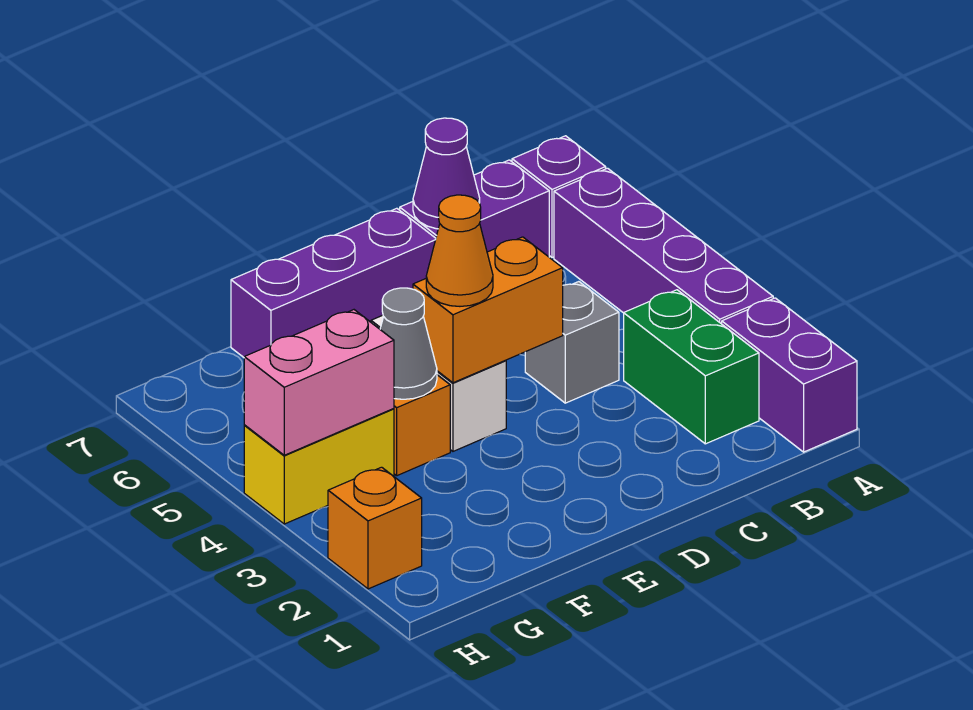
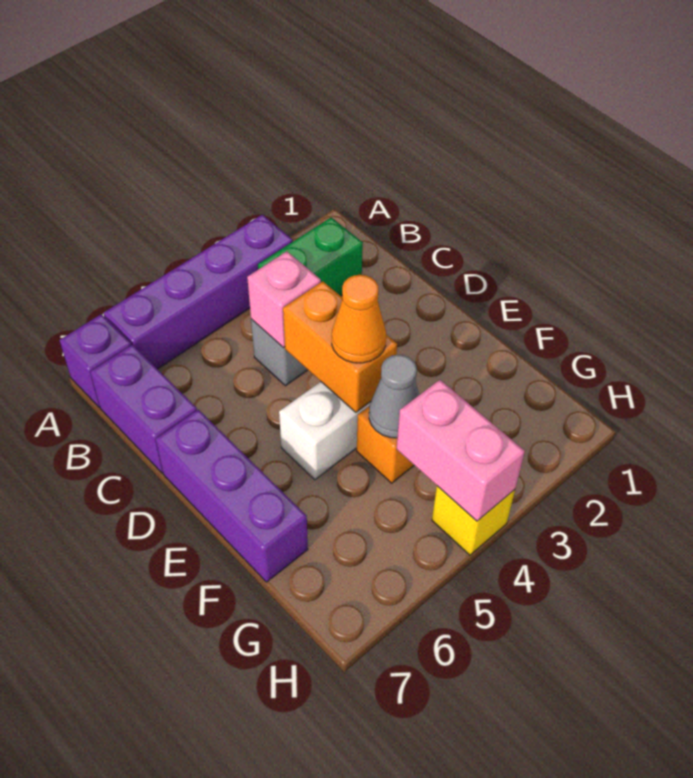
purple 1x2 brick [722,298,857,452] -> none
none -> pink 1x1 brick [247,251,321,347]
purple 1x1 cone [413,118,480,229] -> none
yellow 1x2 brick [244,409,394,524] -> yellow 1x1 brick [432,486,515,555]
orange 1x1 brick [328,467,422,589] -> none

